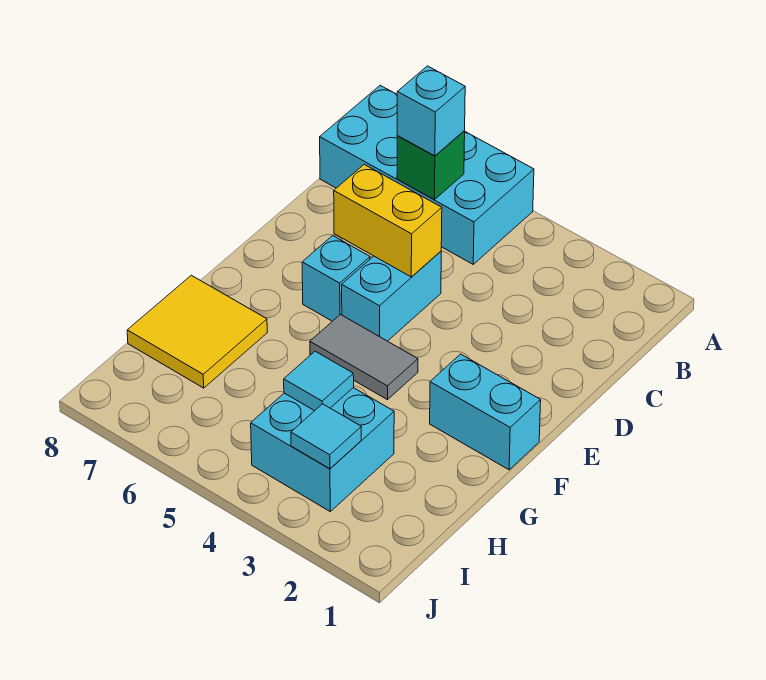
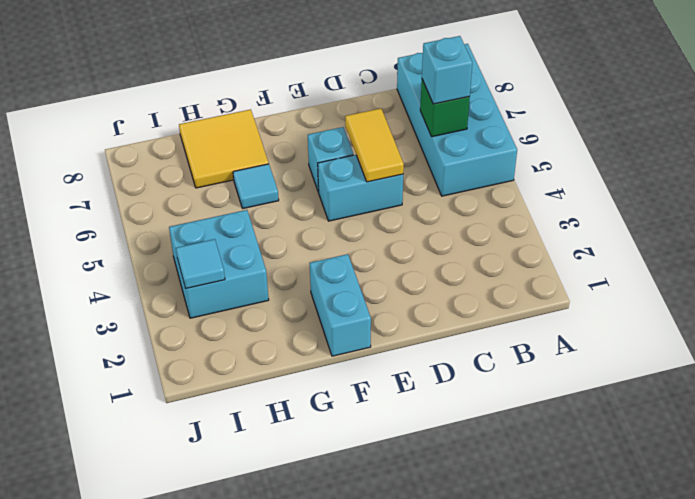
yellow 1x2 brick [334,165,442,277] -> yellow 1x2 tile [345,108,404,182]
grey 1x2 tile [310,315,418,400] -> none
cyan 1x1 tile [284,351,354,411] -> cyan 1x1 tile moved to [233,164,279,208]

